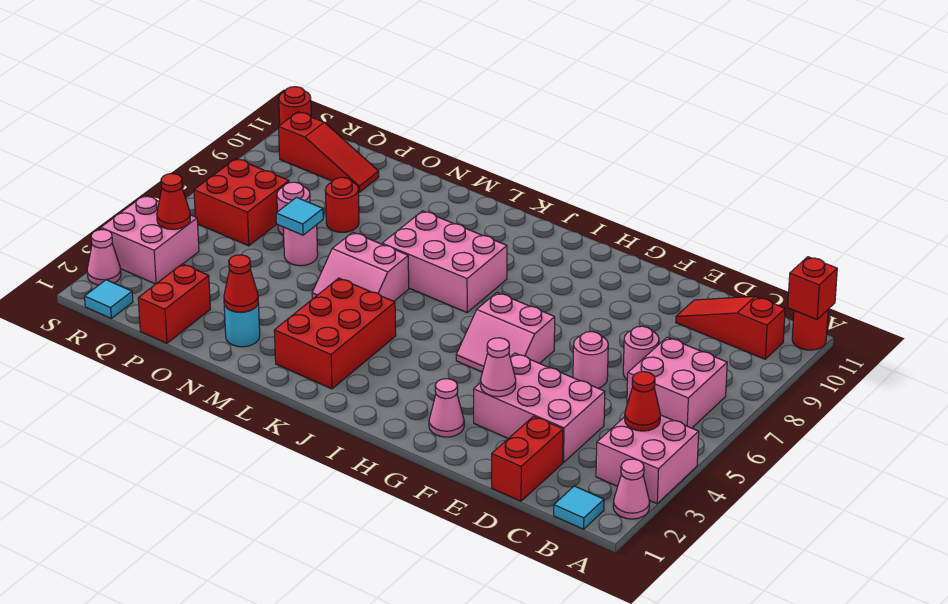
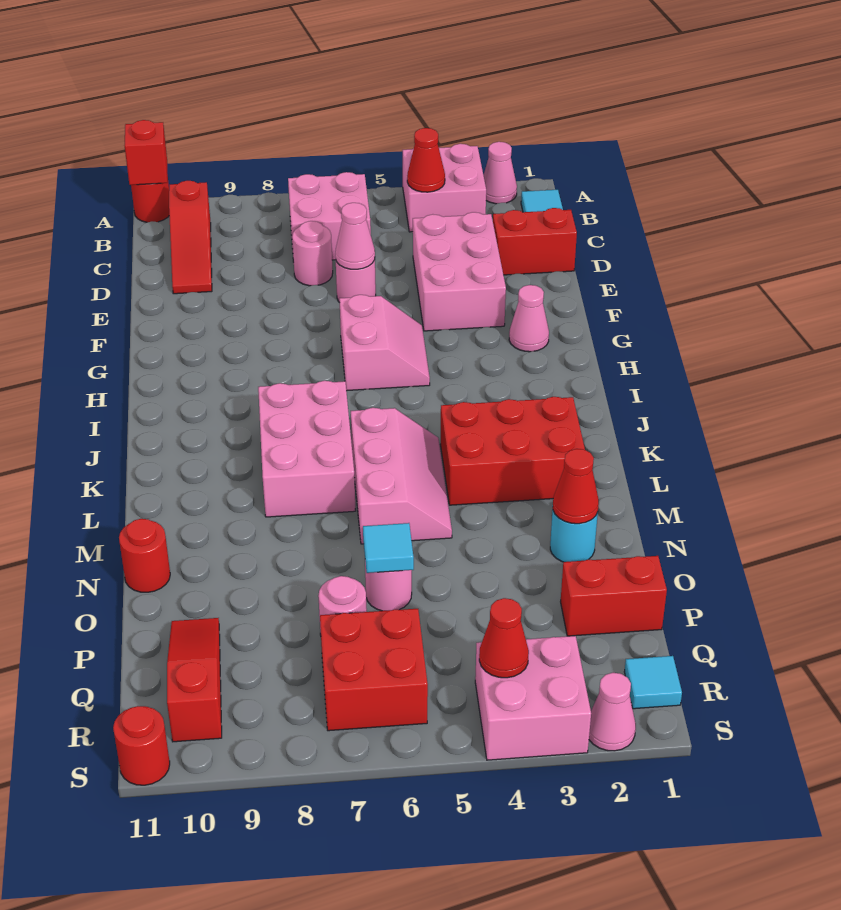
pink 1x1 cone [481,338,516,397] -> pink 1x1 cone moved to [335,203,375,269]
pink 2x2 slope [312,232,409,301] -> pink 2x3 slope [351,408,452,544]
red 1x1 round brick [325,178,359,232] -> red 1x1 round brick moved to [119,519,170,592]

